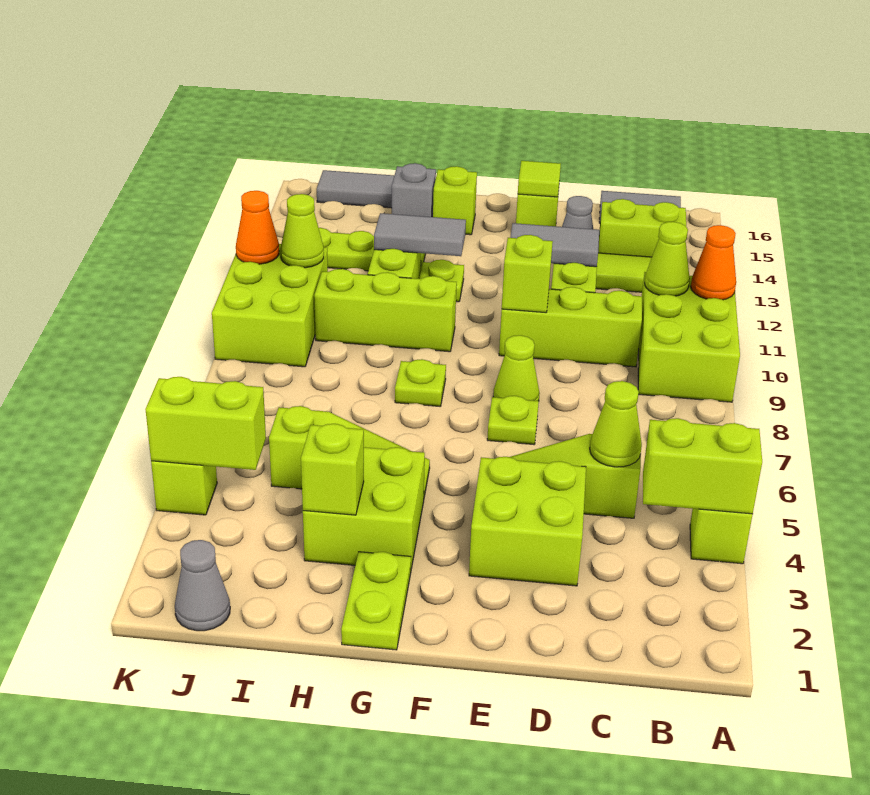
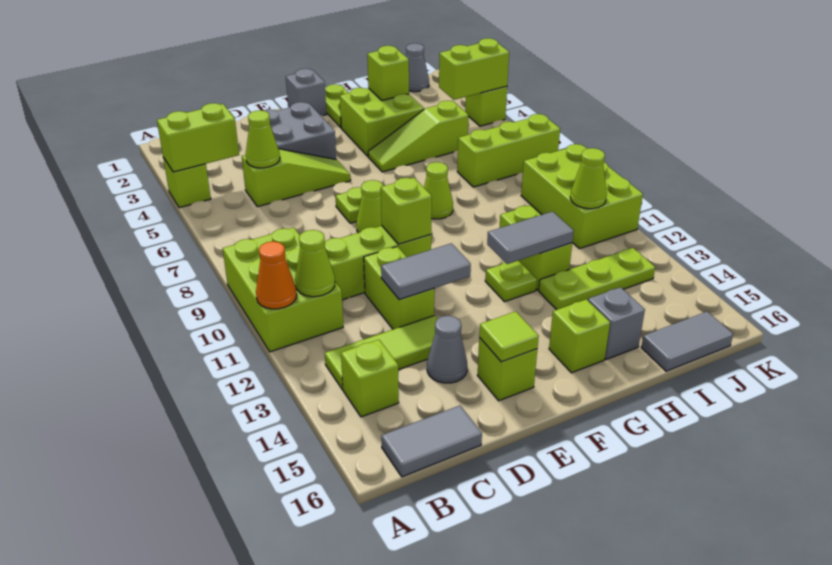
lime 1x2 brick [598,199,686,257] -> lime 1x1 brick [341,340,399,417]
lime 2x2 brick [469,457,586,586] -> grey 2x2 brick [265,102,336,159]
none -> grey 1x1 brick [286,69,326,116]
lime 1x1 plate [395,359,446,406] -> lime 1x1 cone [424,162,453,219]
lime 1x3 brick [314,269,457,352] -> lime 1x3 brick moved to [457,114,560,187]
orange 1x1 cone [236,191,279,264] -> none

